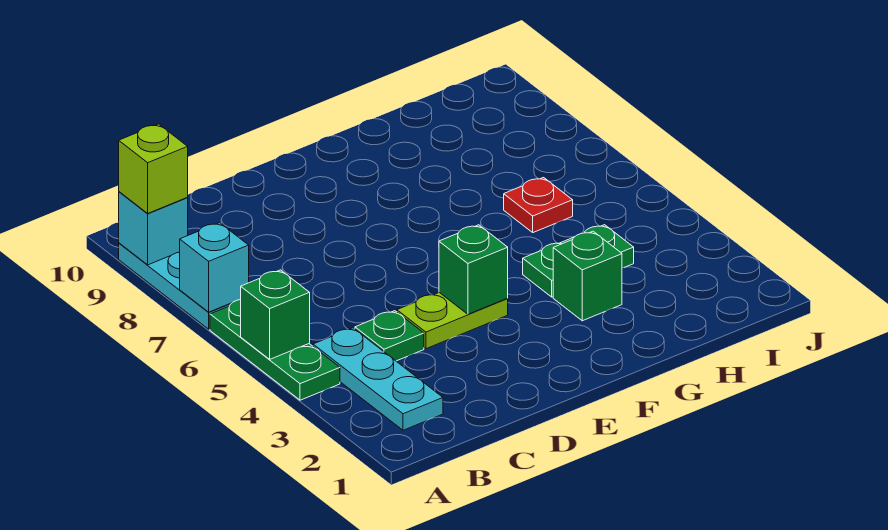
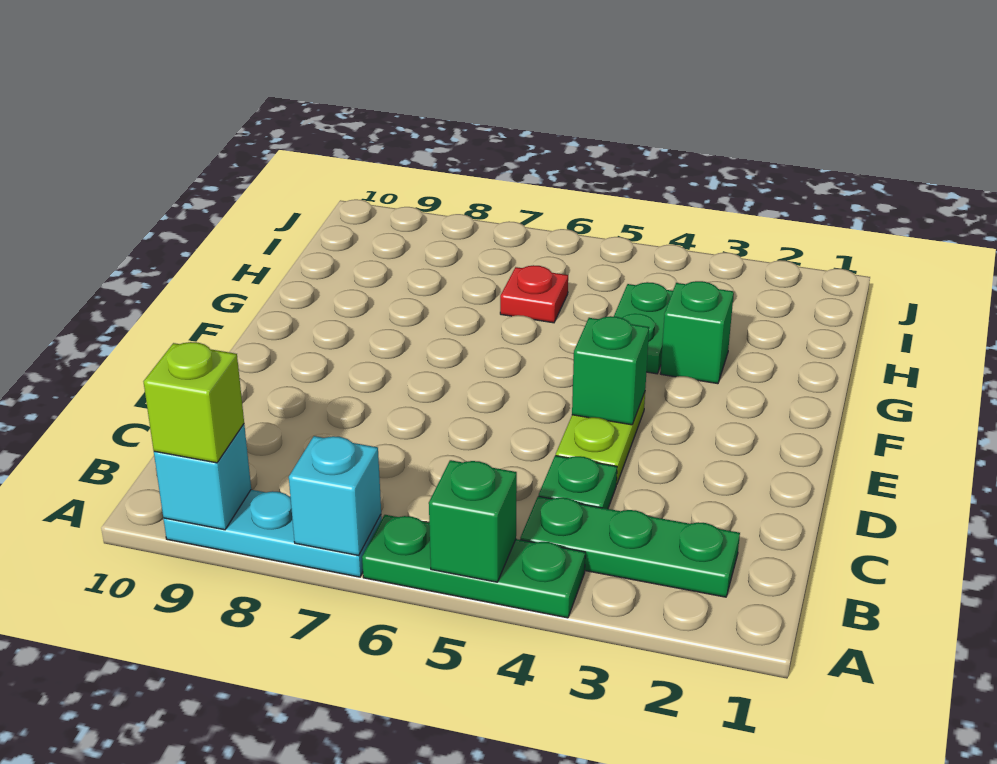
cyan 1x3 plate [313,328,443,430] -> green 1x3 plate [520,496,740,597]

